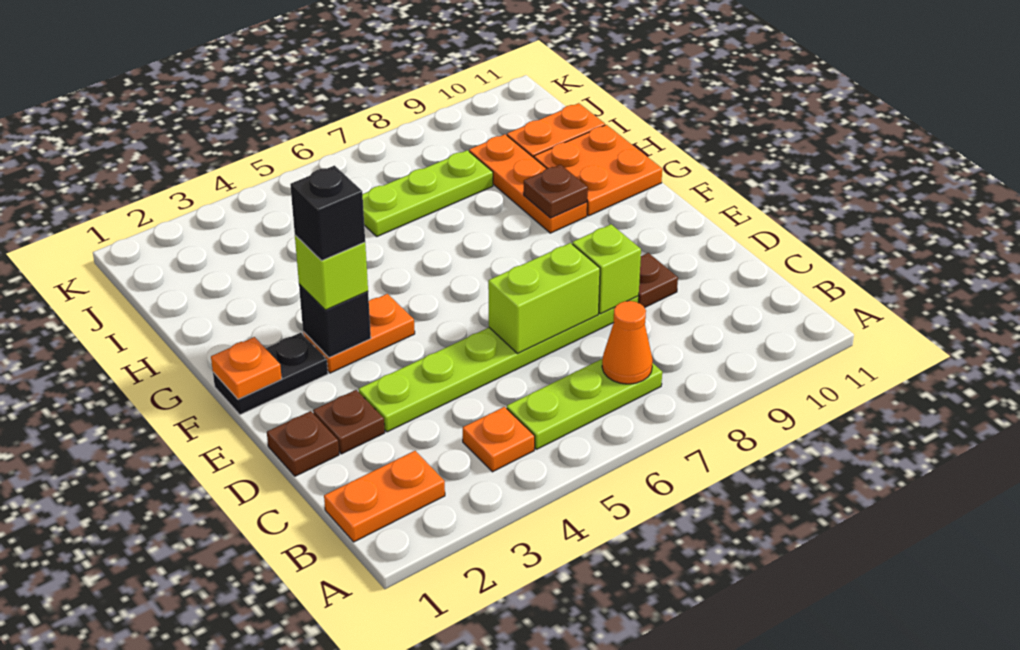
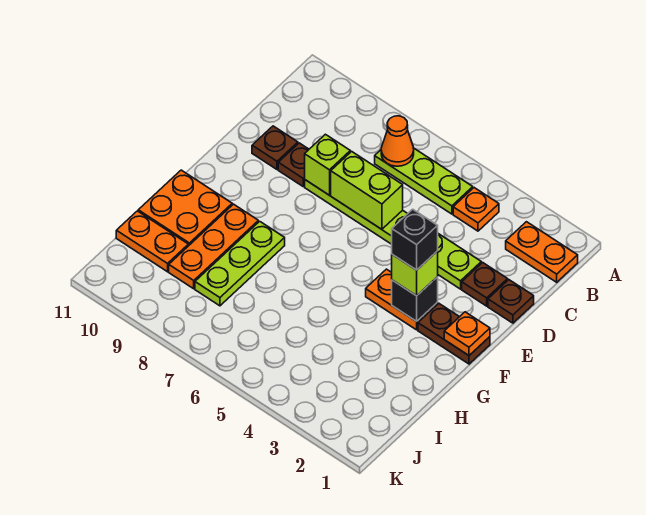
black 1x2 plate [213,333,328,415] -> brown 1x2 plate [418,304,490,364]
brown 1x1 plate [524,165,588,218] -> brown 1x1 plate moved to [252,126,298,169]
lime 1x3 plate [363,150,493,236] -> lime 1x3 plate turned to [195,221,285,306]

